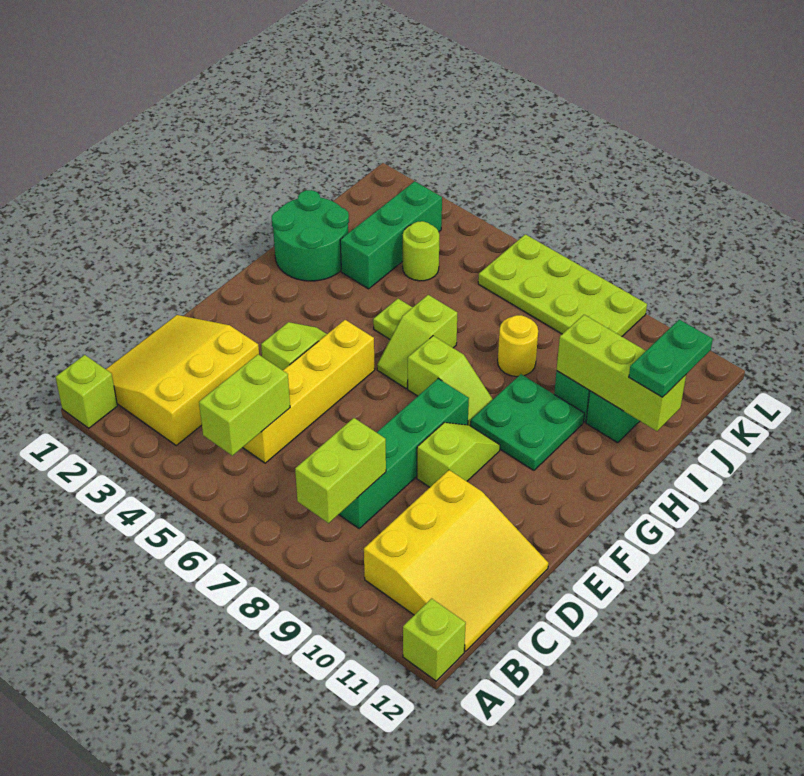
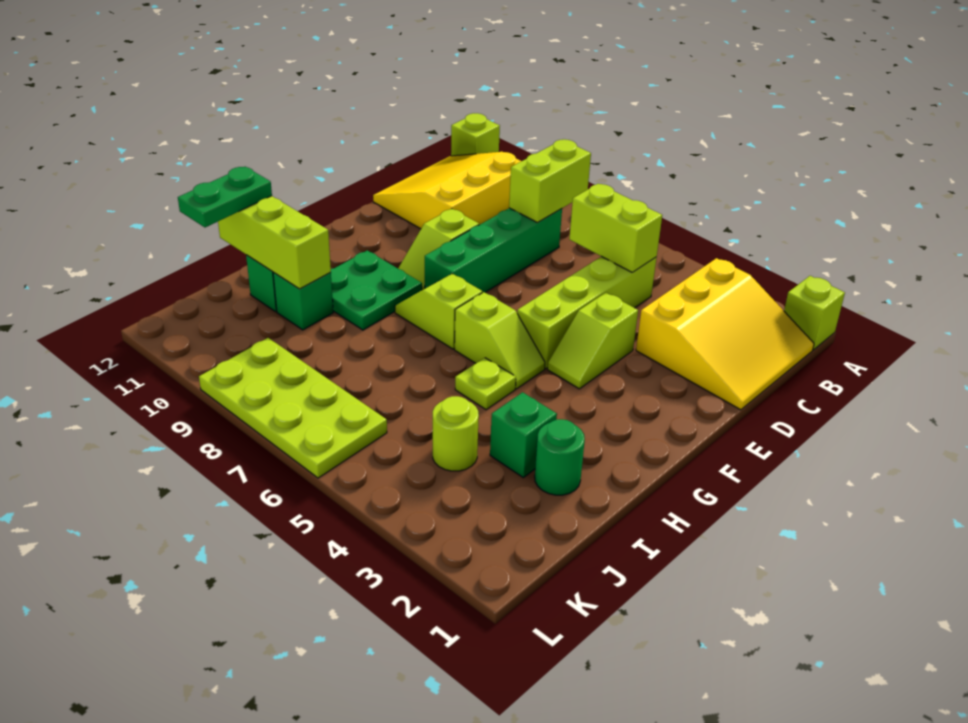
lime 1x2 brick [199,354,290,456] -> lime 1x2 brick turned to [569,184,662,272]
yellow 1x4 brick [243,320,375,463] -> lime 1x4 brick [517,256,657,369]
lime 1x2 slope [377,295,457,389] -> lime 1x2 slope turned to [455,292,545,389]
green 2x2 round brick [272,190,349,281] -> green 1x1 round brick [535,419,585,495]
green 1x3 brick [340,181,442,289] -> green 1x1 brick [490,392,557,478]
yellow 1x1 round brick [498,315,538,377] -> none

